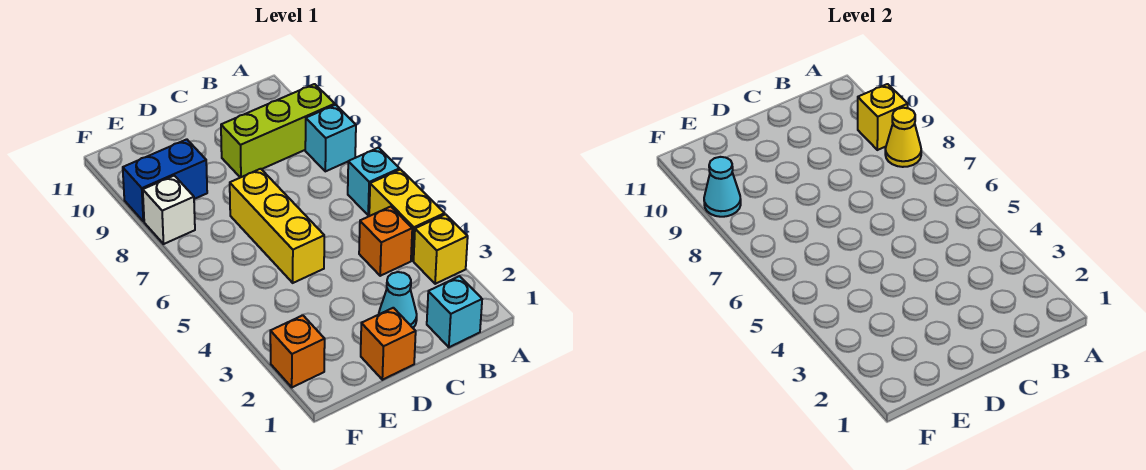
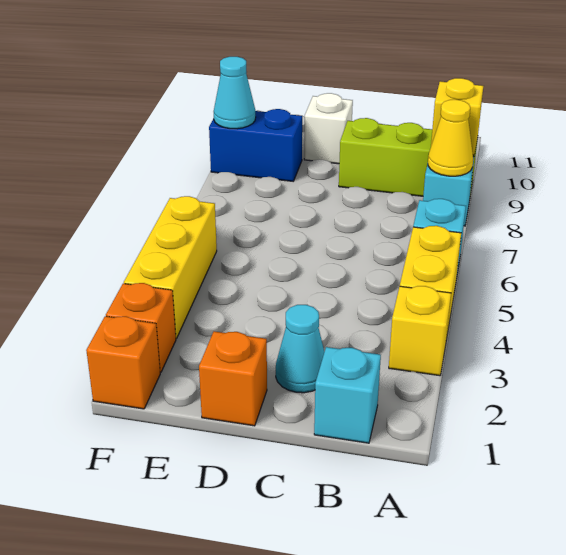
orange 1x1 brick [359,207,412,276] -> orange 1x1 brick moved to [86,316,160,409]
yellow 1x3 brick [230,169,324,283] -> yellow 1x3 brick moved to [124,196,217,339]
white 1x1 brick [143,176,195,244] -> white 1x1 brick moved to [304,93,353,164]

